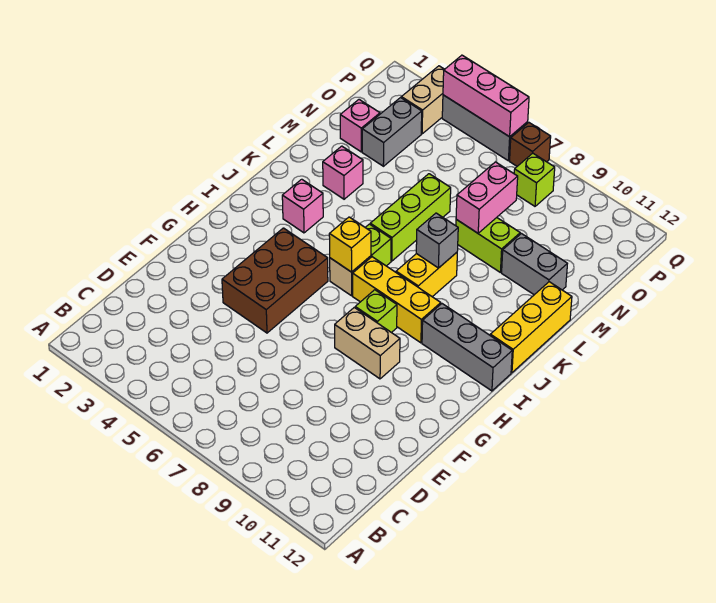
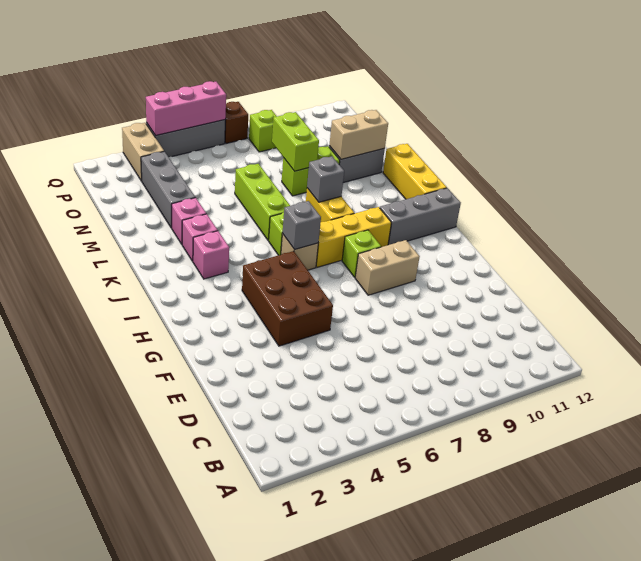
yellow 1x1 brick [329,217,371,272] -> grey 1x1 brick [282,201,321,250]
pink 1x2 brick [456,162,518,233] -> lime 1x2 brick [272,112,319,171]
none -> tan 1x2 brick [329,110,388,159]
pink 1x1 brick [340,100,380,152] -> pink 1x1 brick moved to [182,214,218,261]
grey 1x2 brick [362,98,422,166] -> grey 1x3 brick [141,151,195,228]

